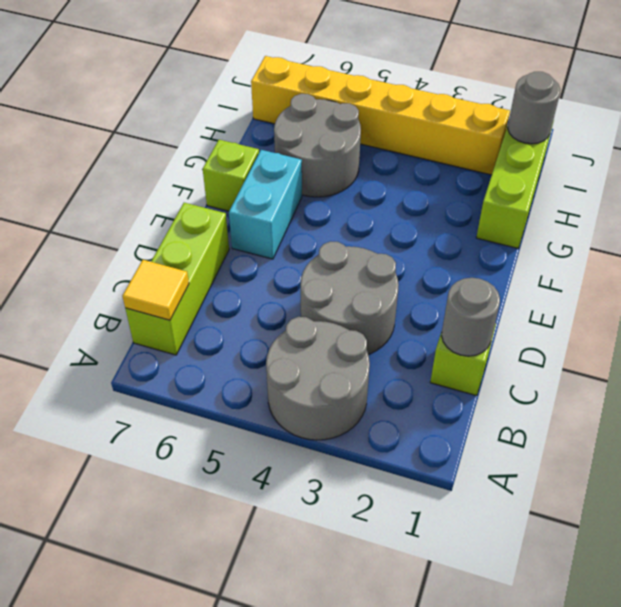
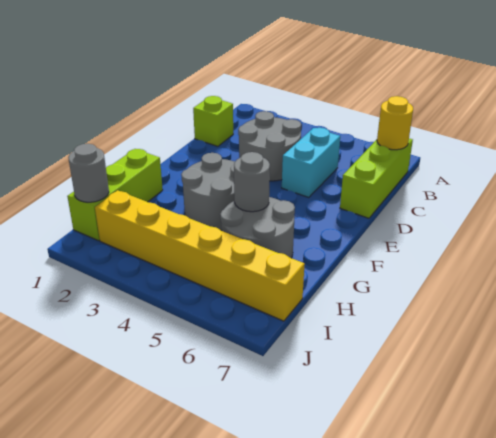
grey 2x2 round brick [266,317,370,440] -> grey 2x2 round brick moved to [181,153,235,230]
yellow 1x1 tile [122,260,189,320] -> yellow 1x1 round brick [377,96,413,150]
grey 1x1 round brick [442,278,500,356] -> grey 1x1 round brick moved to [234,152,270,212]
cyan 1x2 brick [229,150,302,259] -> cyan 1x2 brick moved to [282,128,340,197]
lime 1x1 brick [203,140,259,211] -> none

